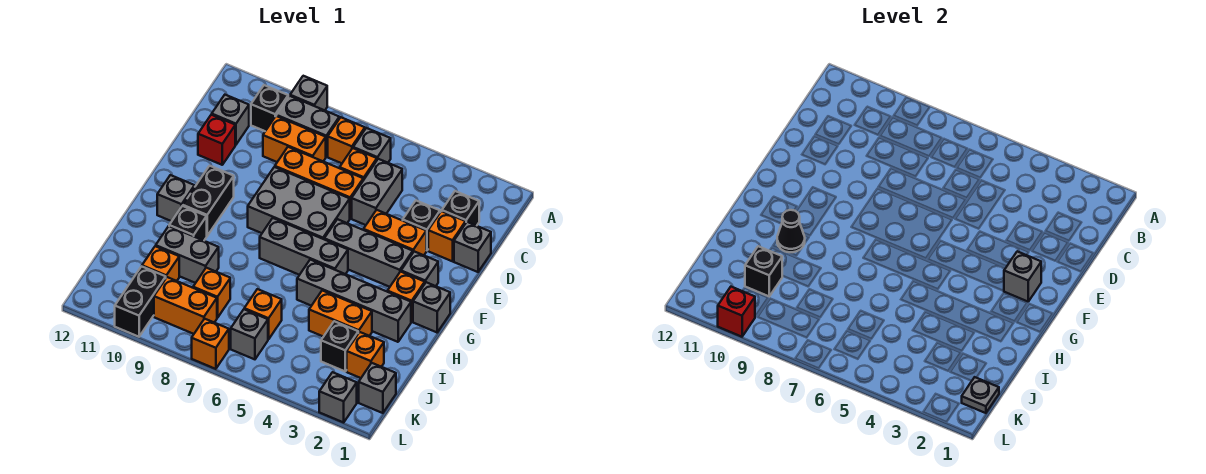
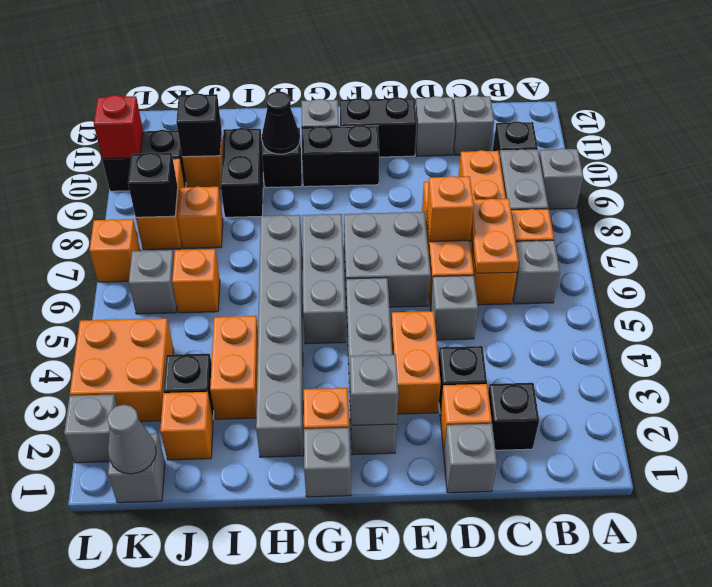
grey 1x2 brick [352,159,402,225] -> grey 1x1 brick [430,275,478,340]
none -> orange 1x2 plate [471,199,519,273]
none -> orange 1x1 brick [427,176,474,242]
red 1x1 brick [198,115,235,165] -> grey 1x1 brick [415,96,455,156]
grey 2x3 brick [248,167,350,239] -> grey 2x2 brick [344,212,431,308]
none -> black 1x2 brick [340,97,417,157]
grey 1x4 brick [297,260,411,342] -> grey 1x6 brick [256,215,304,457]
grey 1x2 brick [156,226,219,283] -> black 1x2 brick [221,128,263,217]
grey 1x1 plate [962,377,999,413] -> grey 1x1 cone [107,405,156,474]
none -> orange 2x2 brick [70,318,174,421]
none -> black 1x1 brick [128,152,178,217]

